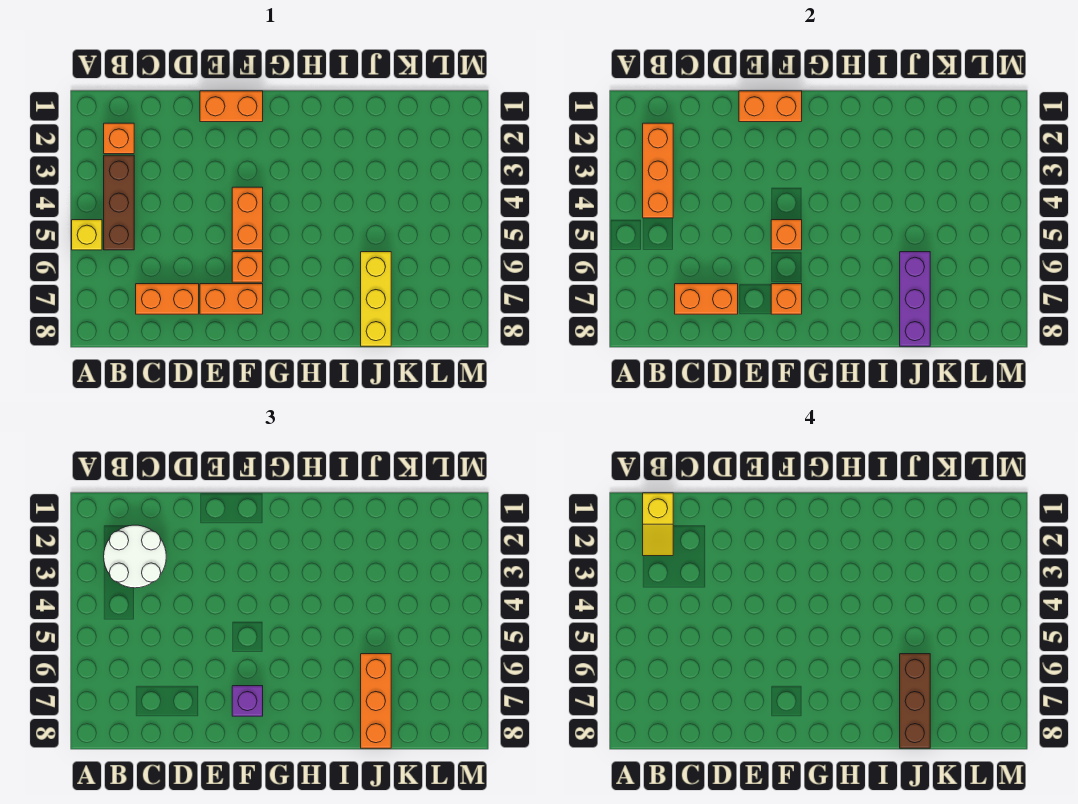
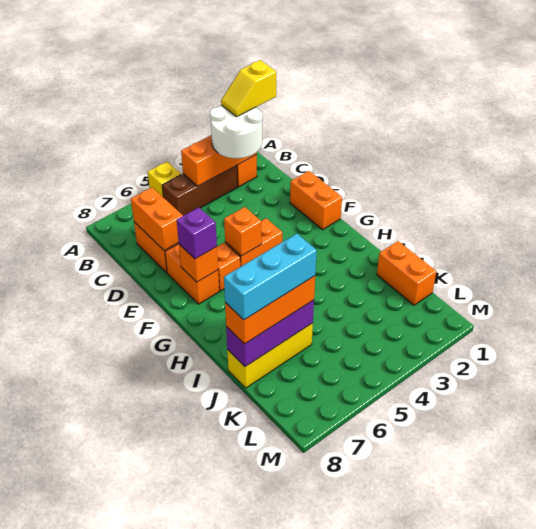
orange 1x2 brick [739,91,802,122] -> orange 1x2 brick moved to [377,241,436,305]
brown 1x3 brick [900,654,930,748] -> cyan 1x3 brick [224,234,317,320]

